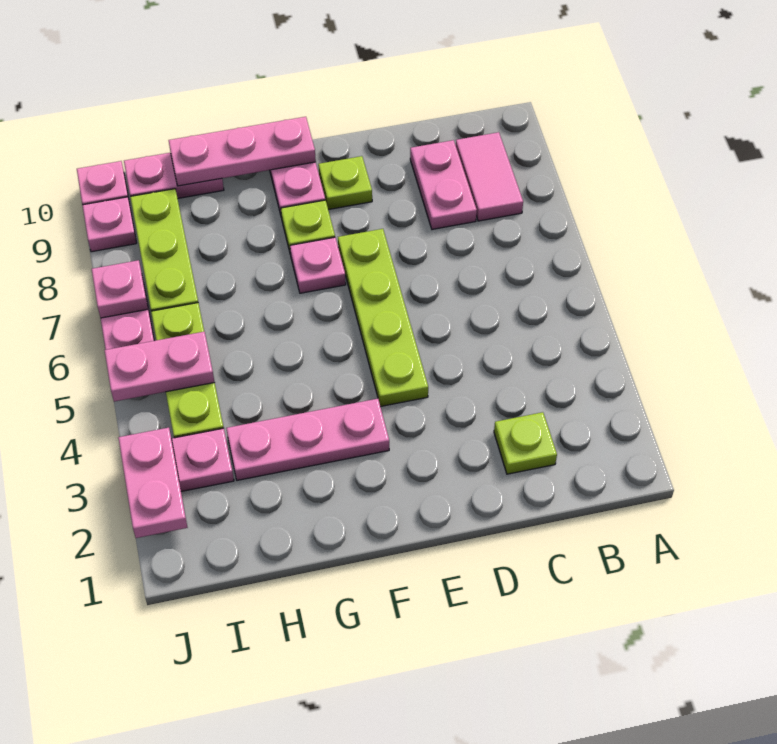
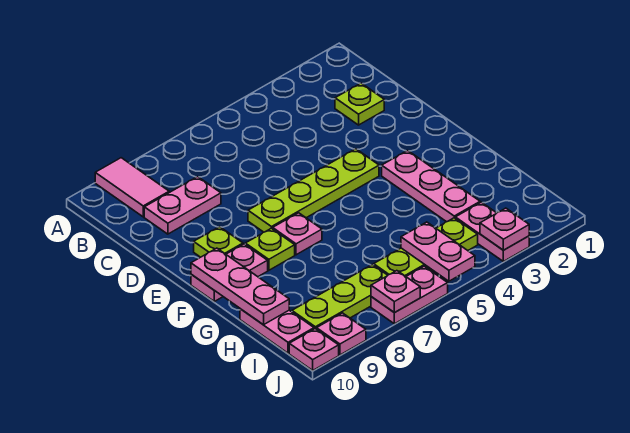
pink 1x2 tile [456,132,523,221] -> pink 1x2 tile turned to [95,158,169,217]
pink 1x2 plate [118,428,188,538] -> pink 1x1 plate [480,208,529,250]

